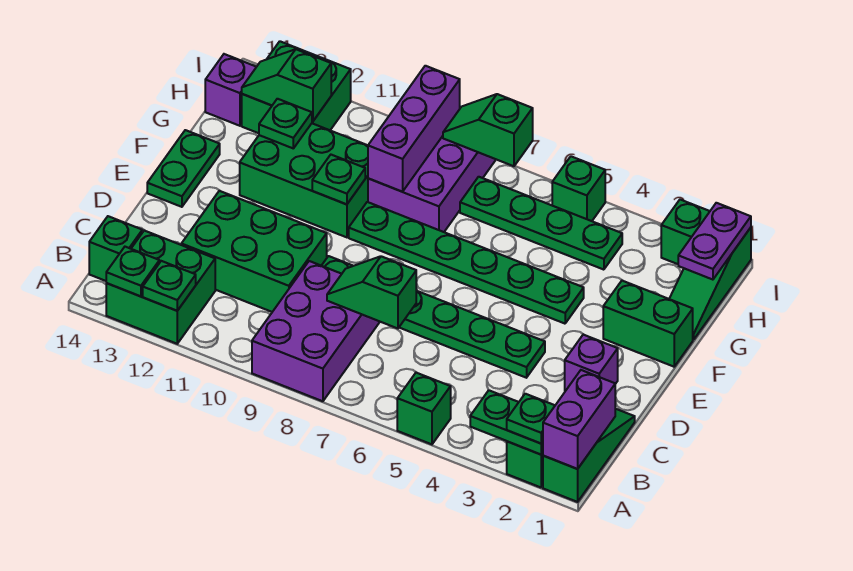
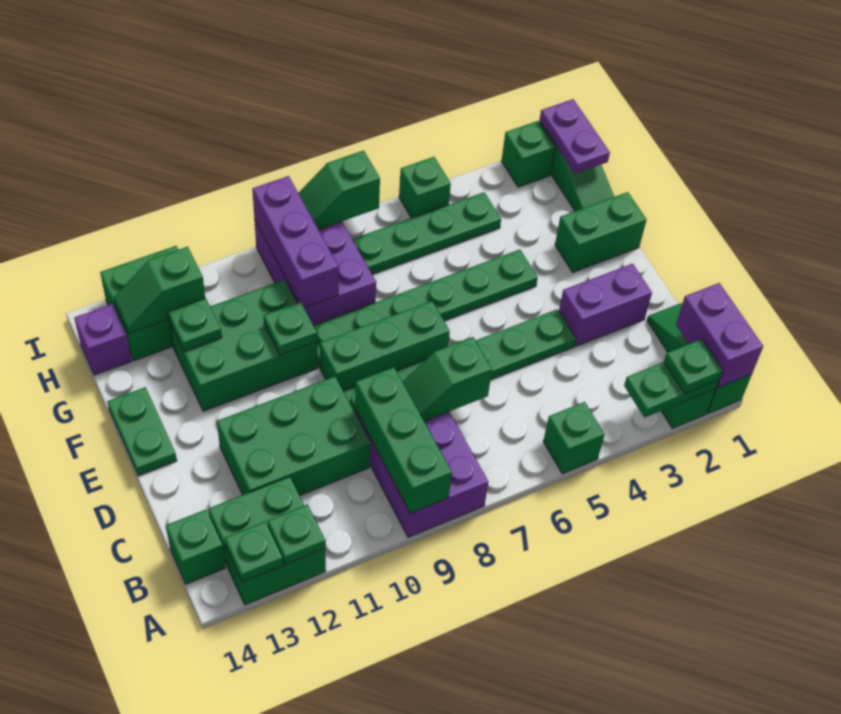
none -> green 1x3 brick [355,367,452,513]
purple 1x1 brick [565,334,618,391] -> purple 1x2 brick [559,264,652,346]
none -> green 1x3 brick [320,301,450,391]

